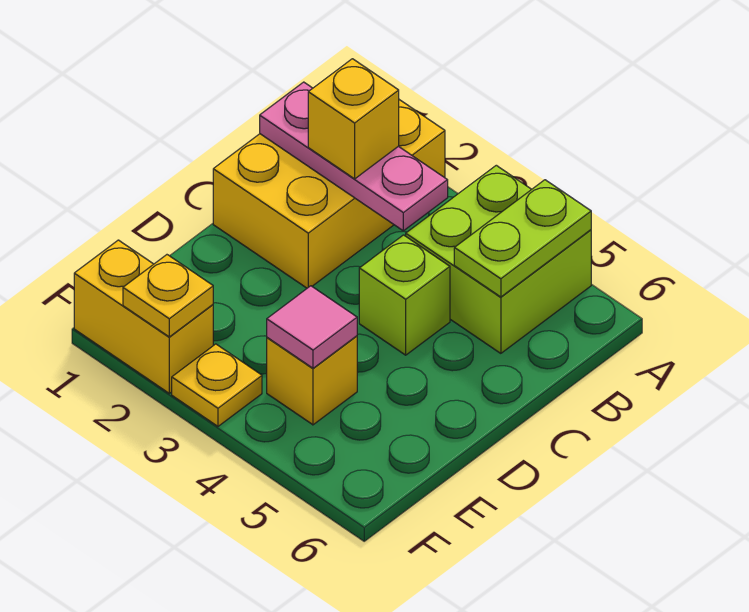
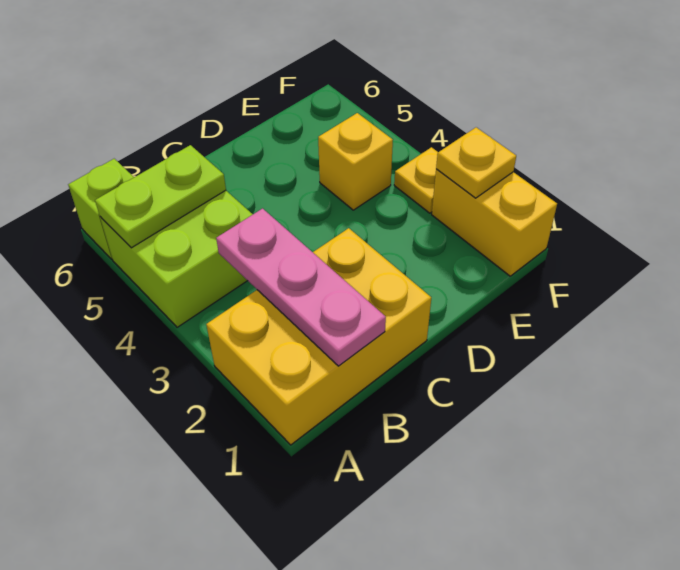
yellow 1x1 brick [308,59,399,179] -> none
lime 1x1 brick [359,235,450,355] -> lime 1x1 brick moved to [68,159,134,259]
pink 1x1 tile [267,286,357,368] -> none

